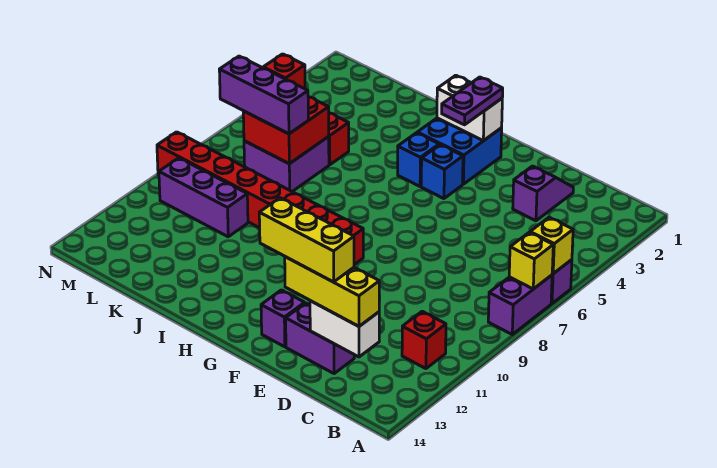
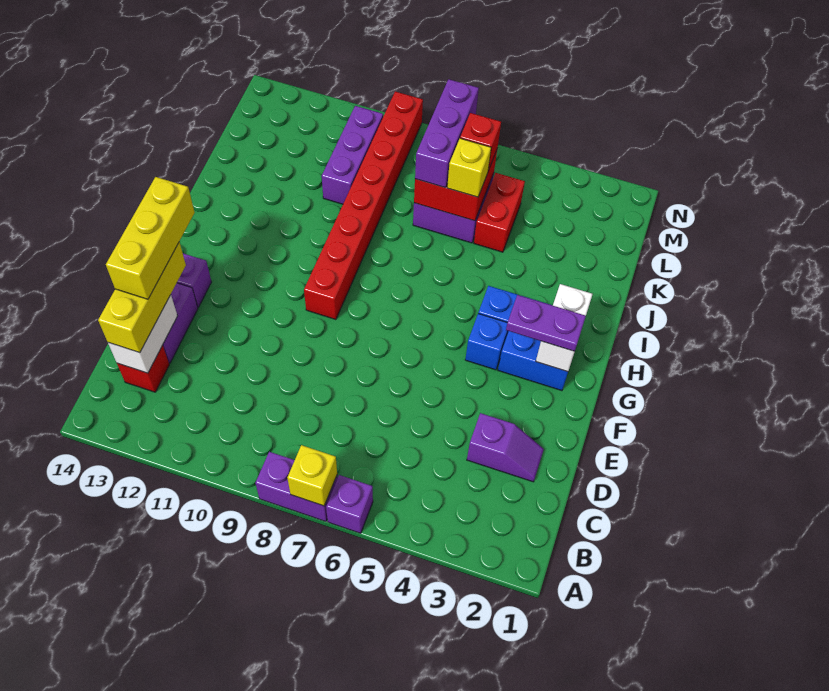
yellow 1x1 brick [530,217,573,274] -> yellow 1x1 brick moved to [447,138,491,197]
red 1x1 brick [402,311,446,369] -> red 1x1 brick moved to [117,345,169,392]

